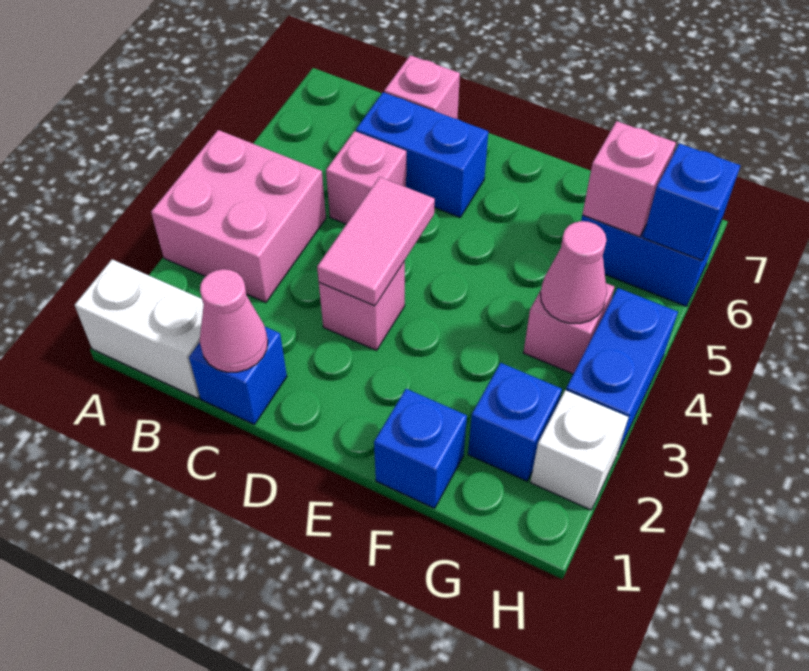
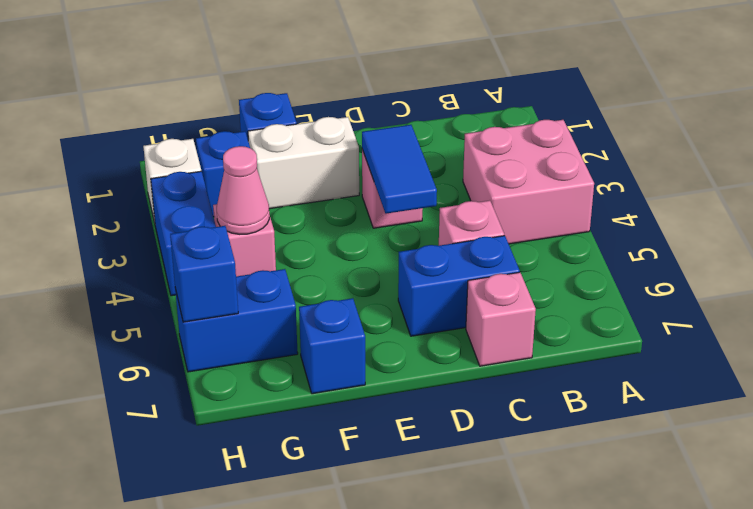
white 1x2 brick [75,259,204,398] -> white 1x2 brick moved to [248,117,359,209]
blue 1x1 brick [189,327,287,424] -> blue 1x1 brick moved to [299,298,365,394]
pink 1x1 cone [200,269,268,372] -> none
pink 1x2 tile [317,177,435,306] -> blue 1x2 tile [362,125,437,214]
pink 1x1 brick [582,121,676,237] -> none

